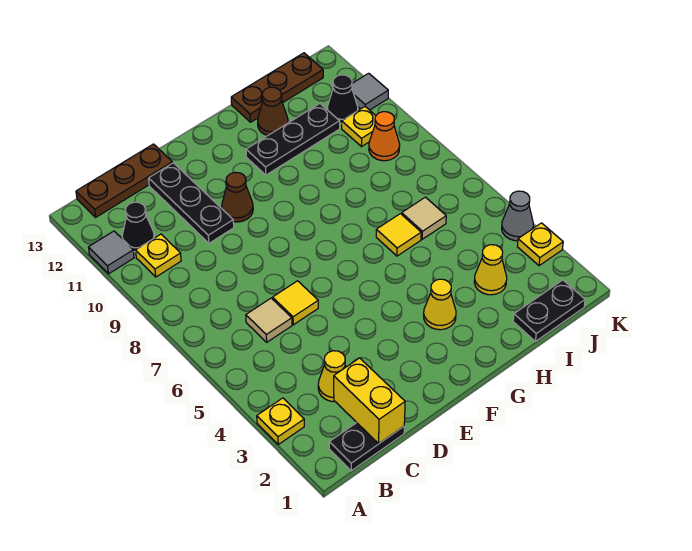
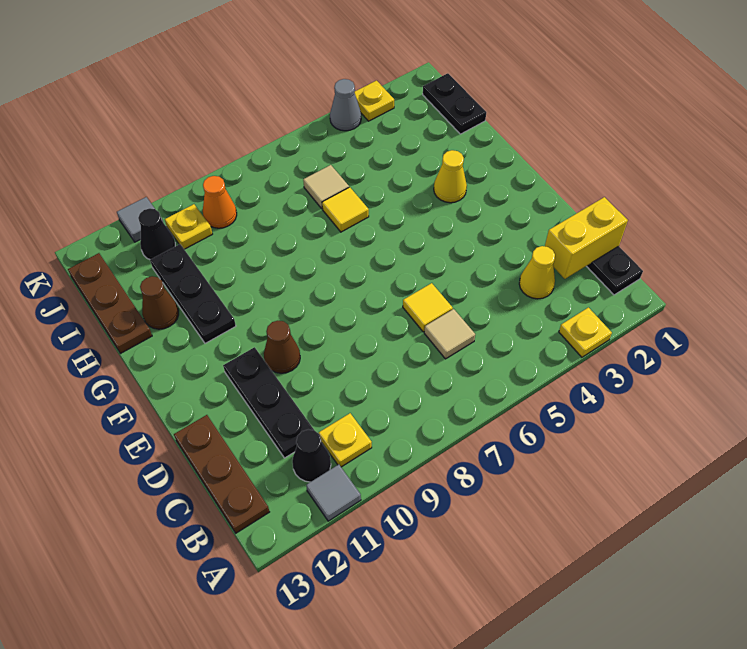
black 1x3 plate [149,163,234,243] -> black 1x3 plate turned to [223,347,314,458]
yellow 1x1 cone [474,245,507,295] -> none

